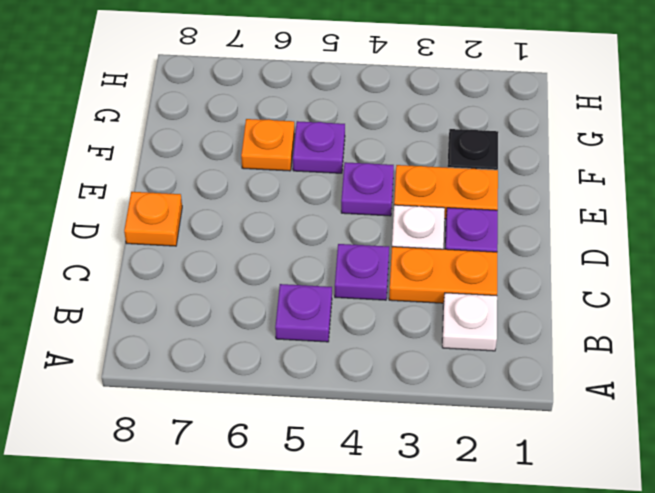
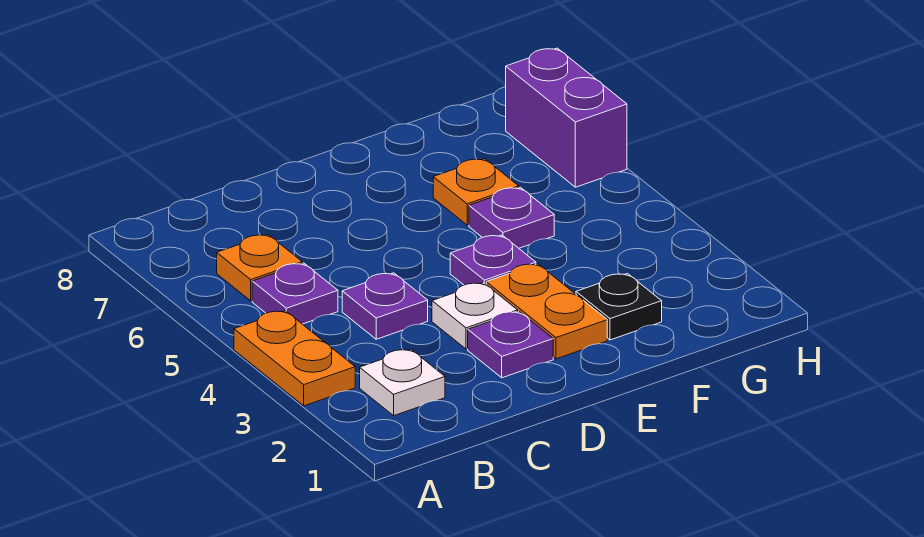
orange 1x2 plate [389,247,497,303] -> orange 1x2 plate moved to [234,311,355,406]
orange 1x1 plate [124,192,182,246] -> orange 1x1 plate moved to [217,235,302,301]
none -> purple 1x2 brick [506,48,627,187]

